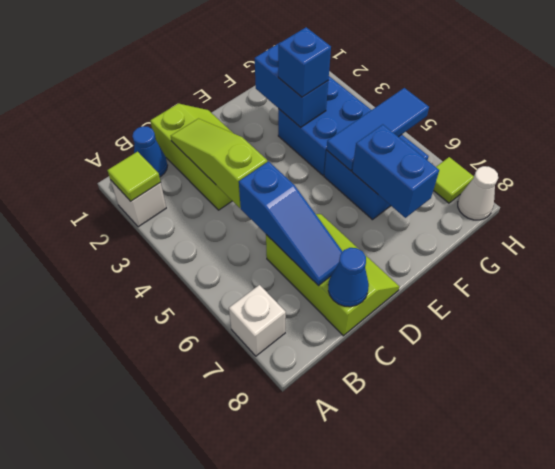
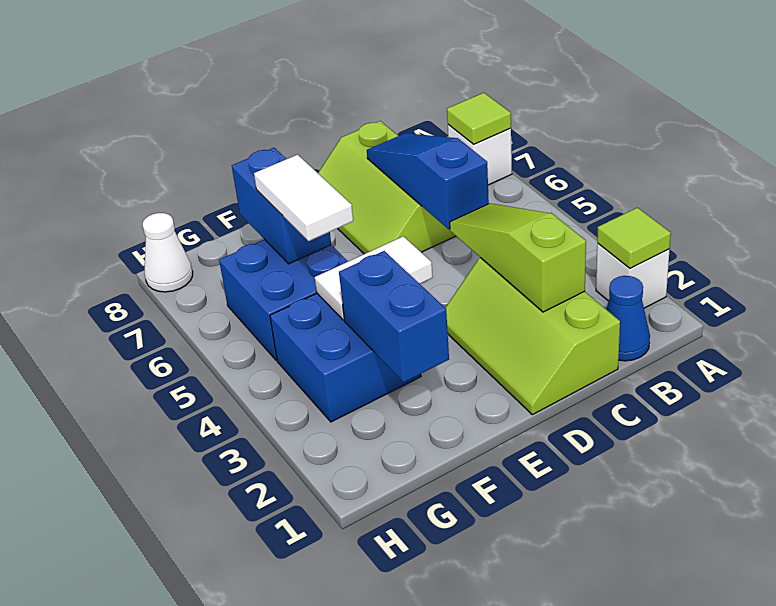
lime 1x3 slope [171,119,267,208] -> lime 1x3 slope turned to [450,203,586,312]
blue 1x1 cone [328,248,369,307] -> none
none -> white 1x2 tile [315,236,433,320]
blue 1x1 brick [278,27,331,97] -> none
blue 1x3 tile [327,88,429,171] -> none
none -> white 1x2 tile [254,155,353,241]
lime 1x1 tile [433,157,474,203] -> lime 1x1 tile moved to [447,93,511,144]

